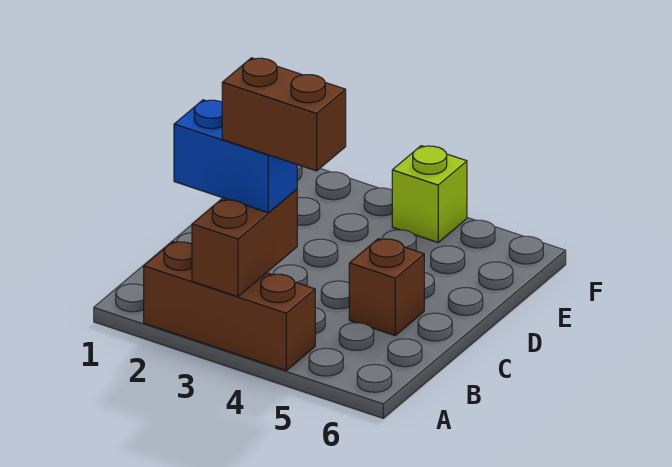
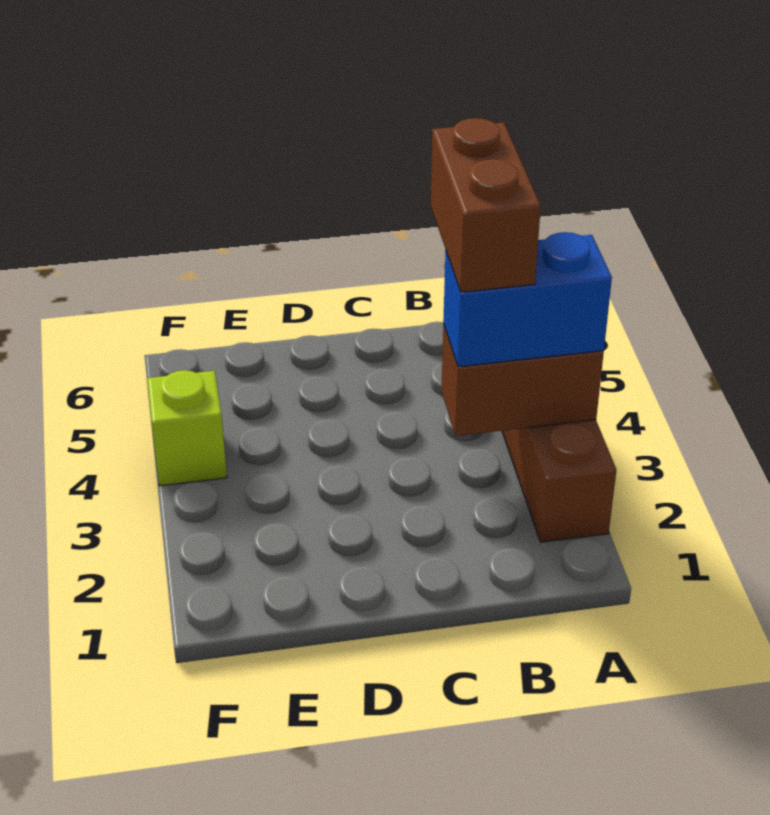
blue 1x2 brick [174,100,297,213] -> blue 1x2 brick turned to [443,232,612,367]
brown 1x1 brick [349,239,424,335] -> none

